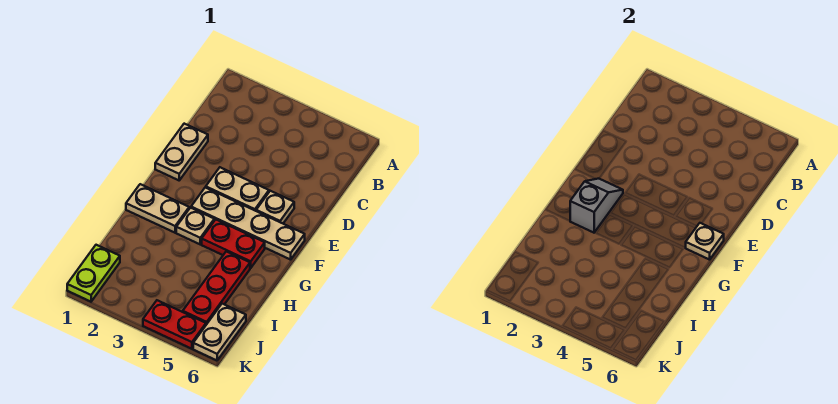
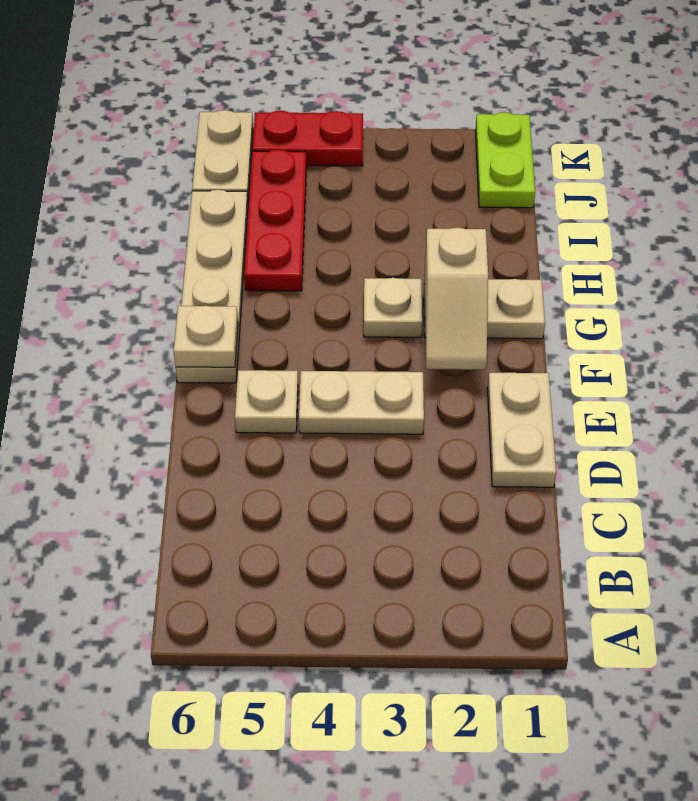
grey 1x2 slope [570,179,623,233] -> tan 1x2 slope [424,228,488,370]
tan 1x4 plate [191,187,305,260] -> tan 1x4 plate turned to [176,190,248,383]
red 1x2 plate [202,220,265,268] -> none

